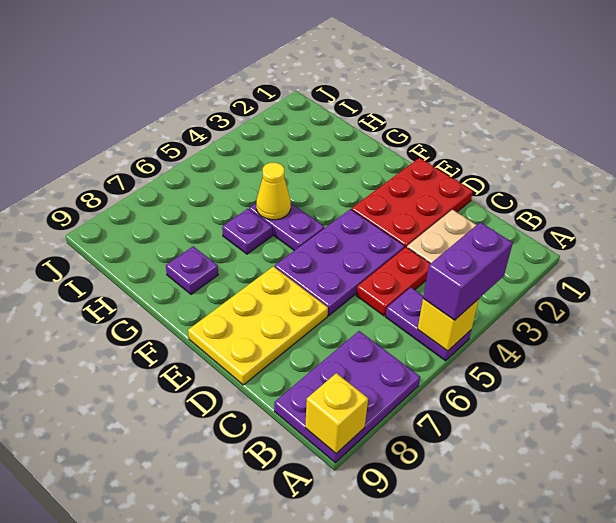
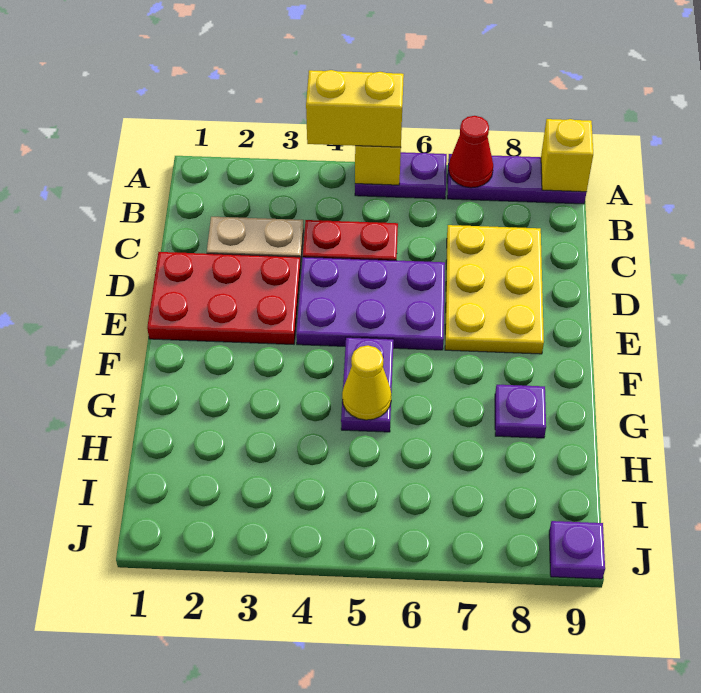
purple 1x2 brick [423,222,513,320] -> yellow 1x2 brick [306,70,404,147]
purple 1x2 plate [386,287,471,361] -> purple 1x2 plate turned to [355,152,447,199]
purple 2x3 plate [274,331,420,463] -> purple 1x3 plate [447,154,586,204]
none -> red 1x1 cone [449,116,493,188]
yellow 2x3 plate [188,266,328,385] -> yellow 2x3 plate turned to [445,225,544,354]
purple 1x1 plate [222,209,272,254] -> purple 1x1 plate moved to [549,521,605,579]

